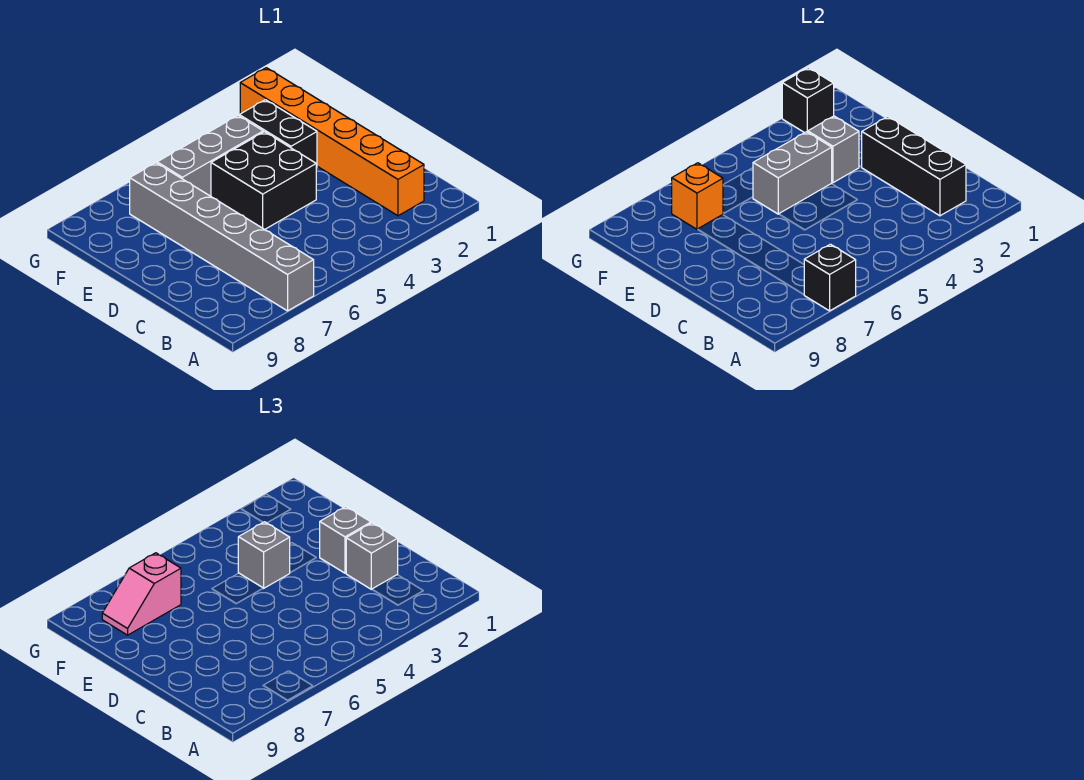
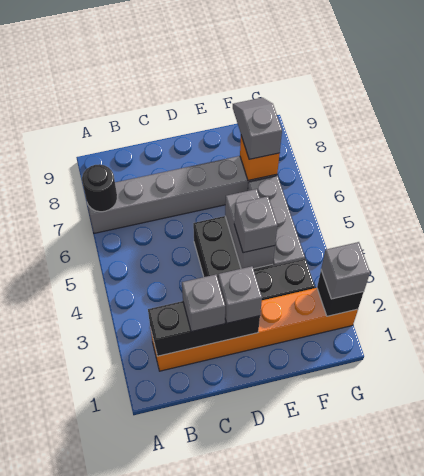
black 1x1 brick [804,244,856,311] -> black 1x1 round brick [82,164,117,212]
grey 1x1 brick [808,116,859,183] -> grey 1x1 brick moved to [321,242,370,299]
pink 1x2 slope [102,553,181,635] -> grey 1x2 slope [233,98,282,159]

